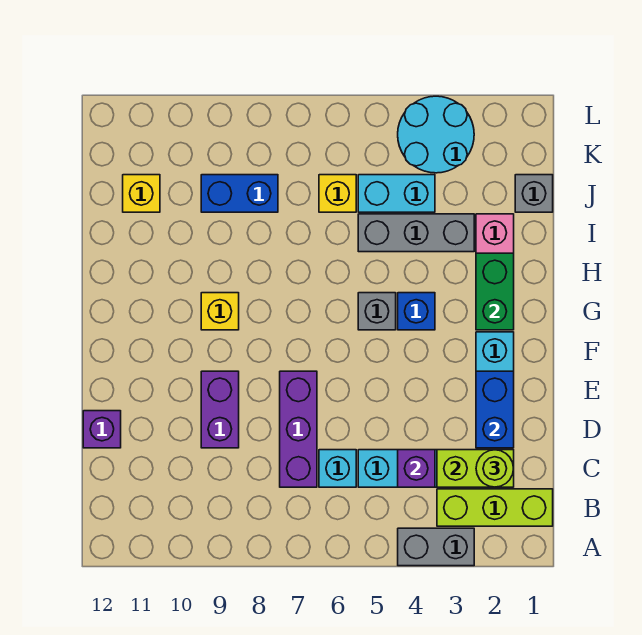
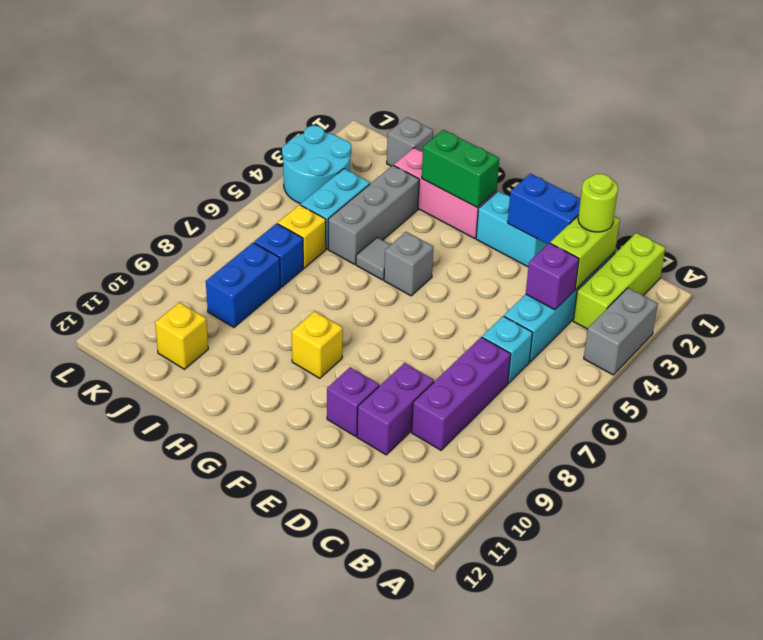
purple 1x3 brick [280,371,317,487] -> purple 1x3 brick turned to [412,337,511,450]
purple 1x2 brick [201,371,239,448] -> purple 1x2 brick turned to [357,363,434,455]
purple 1x1 brick [83,411,121,448] -> purple 1x1 brick moved to [327,367,379,436]
blue 1x1 brick [398,293,435,330] -> blue 1x1 brick moved to [254,223,303,287]
none -> grey 1x1 tile [356,238,390,280]

